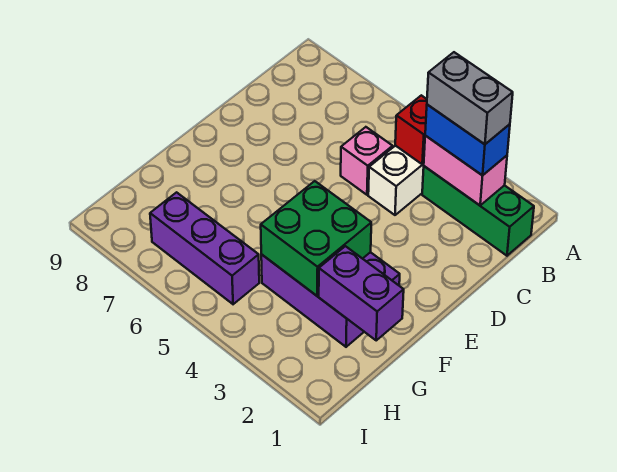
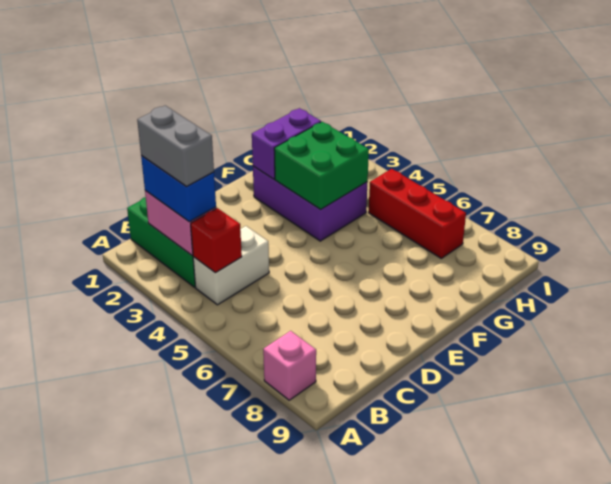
pink 1x1 brick [341,127,393,195] -> pink 1x1 brick moved to [263,331,316,400]
purple 1x2 brick [319,246,404,340] -> purple 1x2 brick turned to [252,108,321,179]
purple 1x3 brick [150,192,259,304] -> red 1x3 brick [369,169,466,258]

